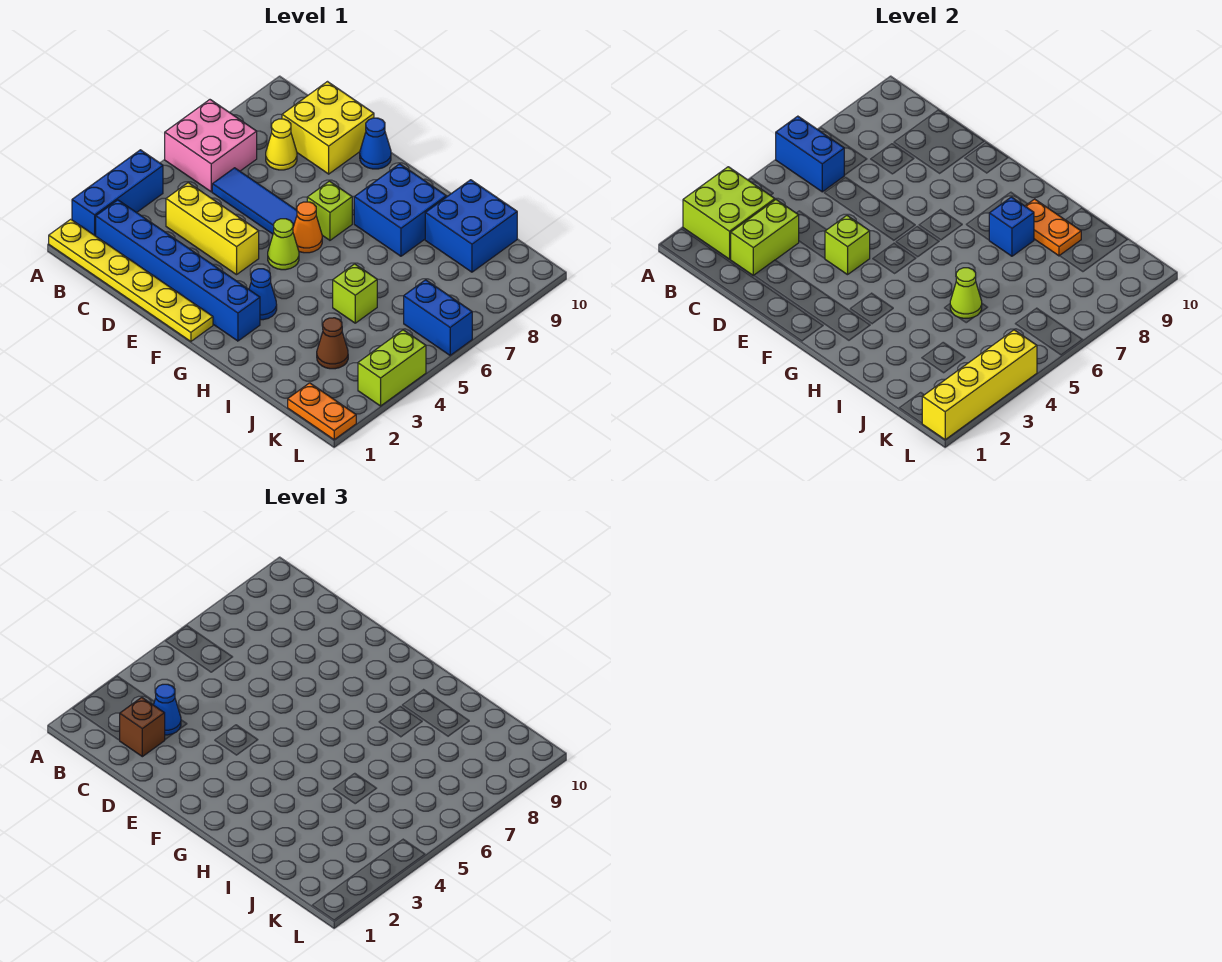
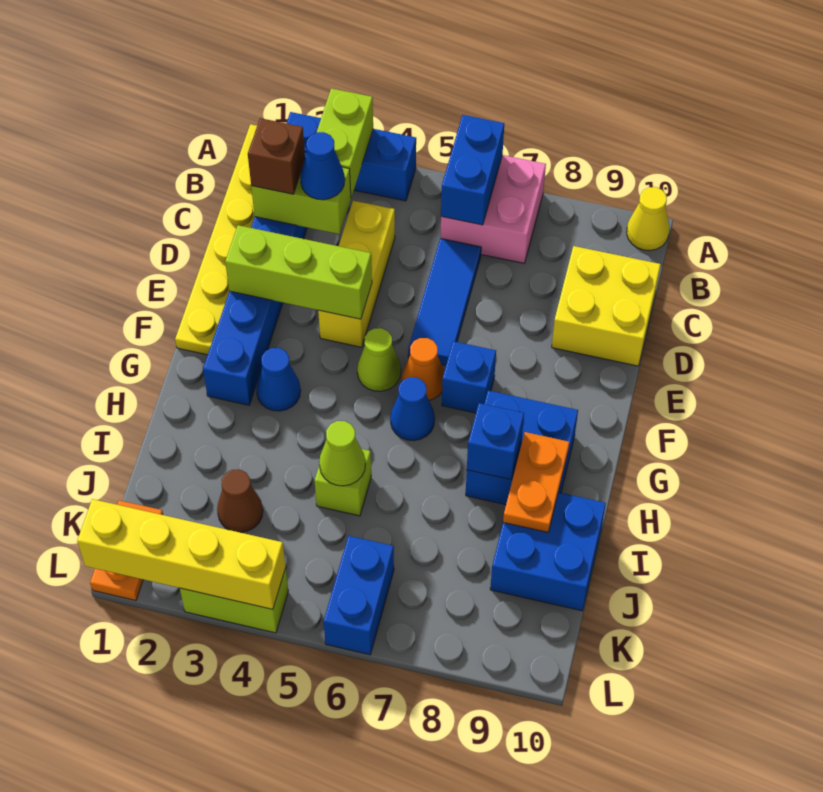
lime 2x2 brick [683,167,775,259] -> lime 1x2 brick [317,88,373,197]
yellow 1x1 cone [266,119,297,170] -> yellow 1x1 cone moved to [627,187,669,251]
lime 1x1 brick [825,216,870,275] -> lime 1x3 brick [225,225,372,319]
blue 1x1 cone [360,118,391,169] -> blue 1x1 cone moved to [390,377,435,441]
lime 1x1 brick [307,181,352,240] -> blue 1x1 brick [442,341,496,413]

